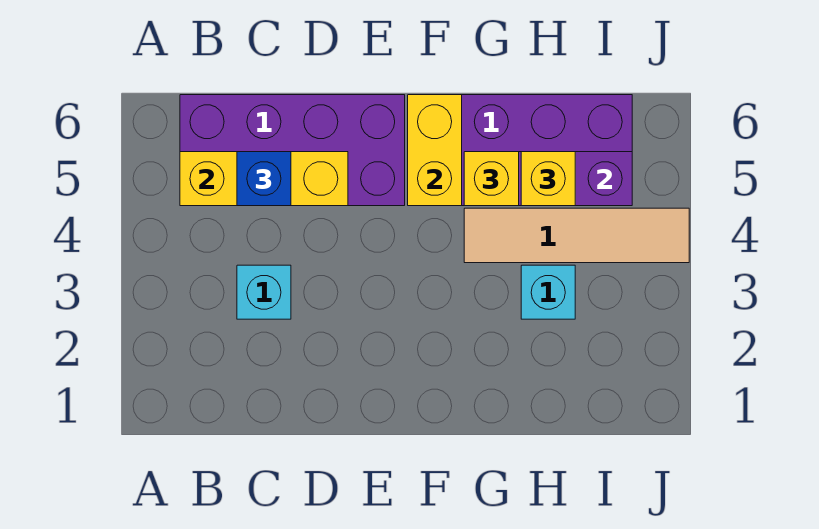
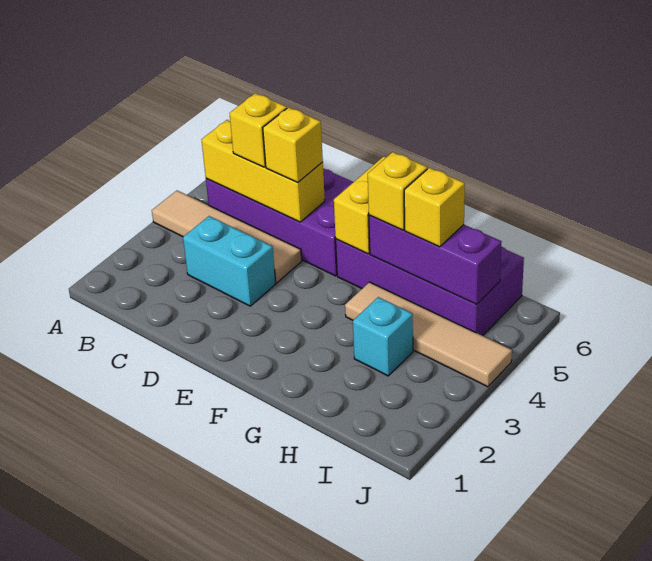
none -> tan 1x4 tile [152,191,302,283]
cyan 1x1 brick [237,265,291,319] -> cyan 1x2 brick [183,216,276,306]
blue 1x1 brick [237,152,291,206] -> yellow 1x1 brick [230,93,287,167]
none -> yellow 1x1 brick [263,108,323,182]

